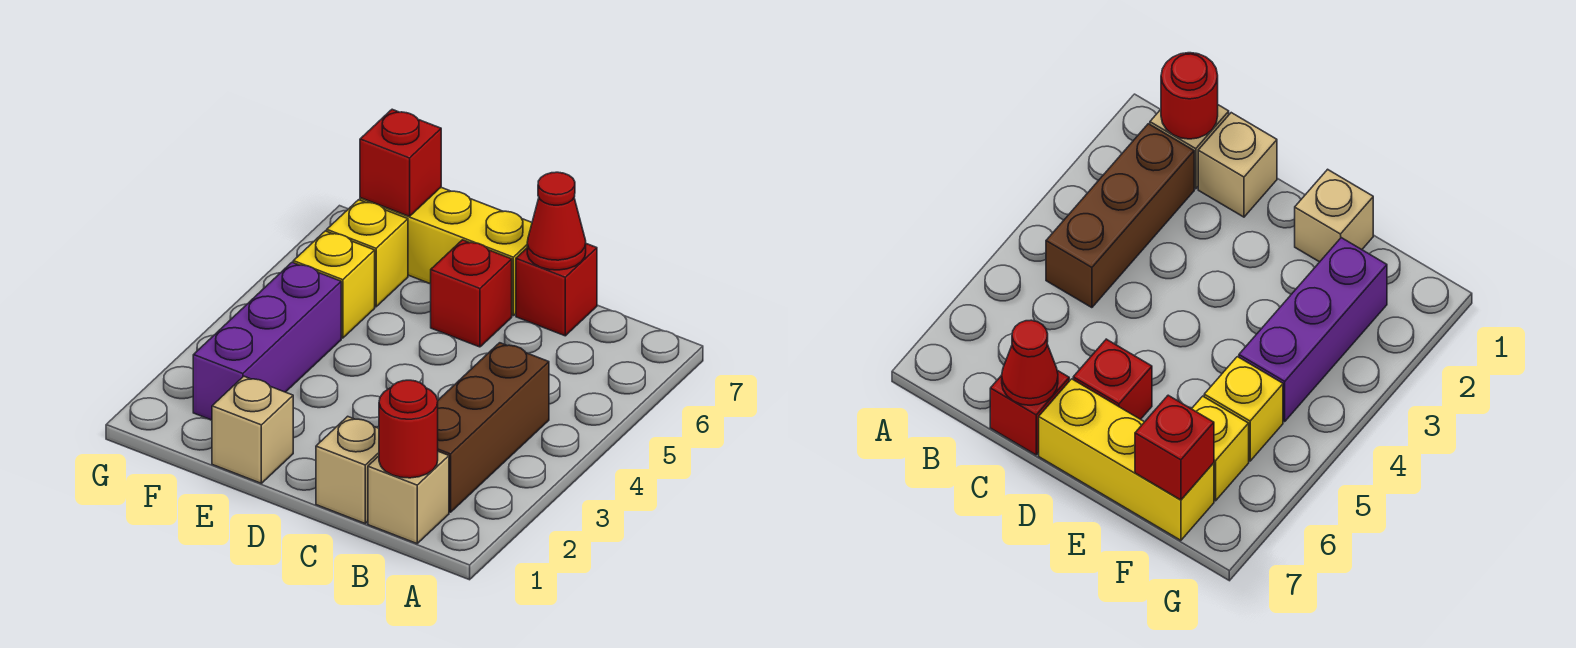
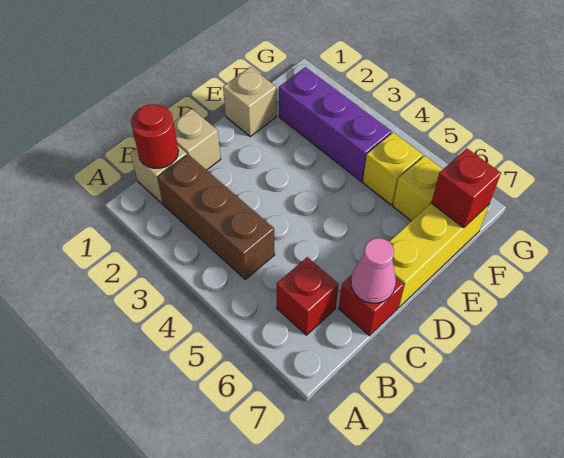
red 1x1 cone [527,172,586,270] -> pink 1x1 cone [351,238,396,303]
red 1x1 brick [431,240,512,347] -> red 1x1 brick moved to [276,257,339,335]

